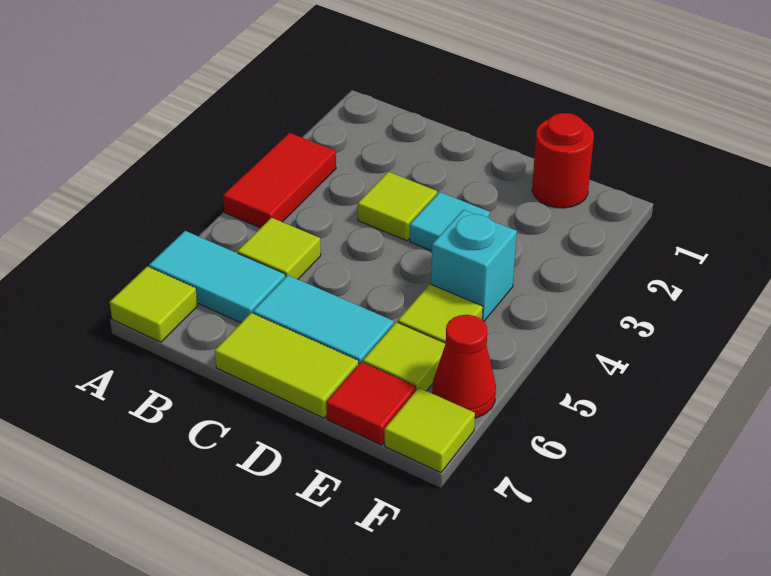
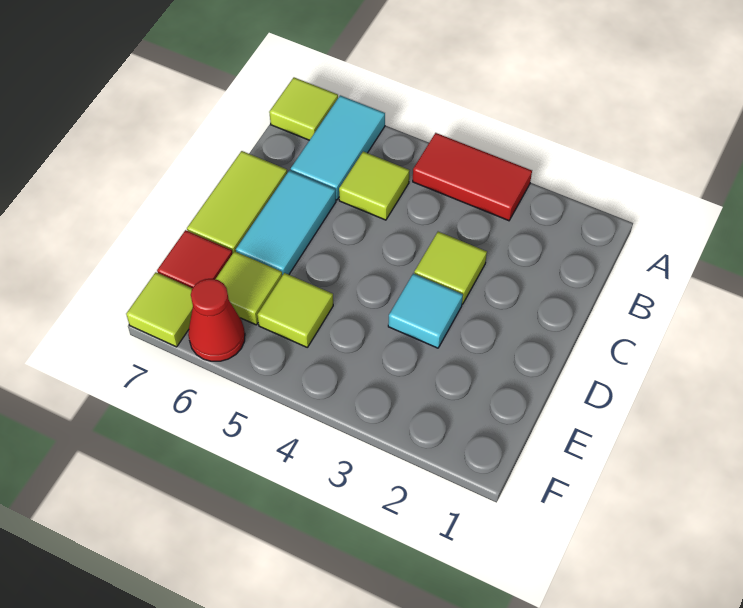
red 1x1 round brick [532,113,594,208] -> none
cyan 1x1 brick [431,210,517,321] -> none

